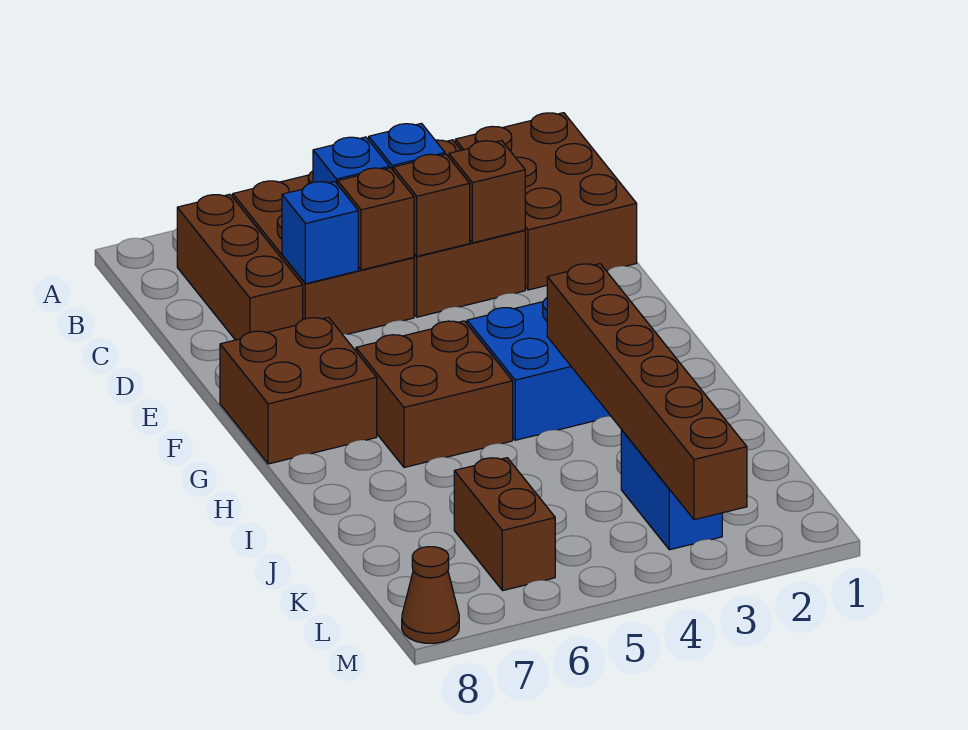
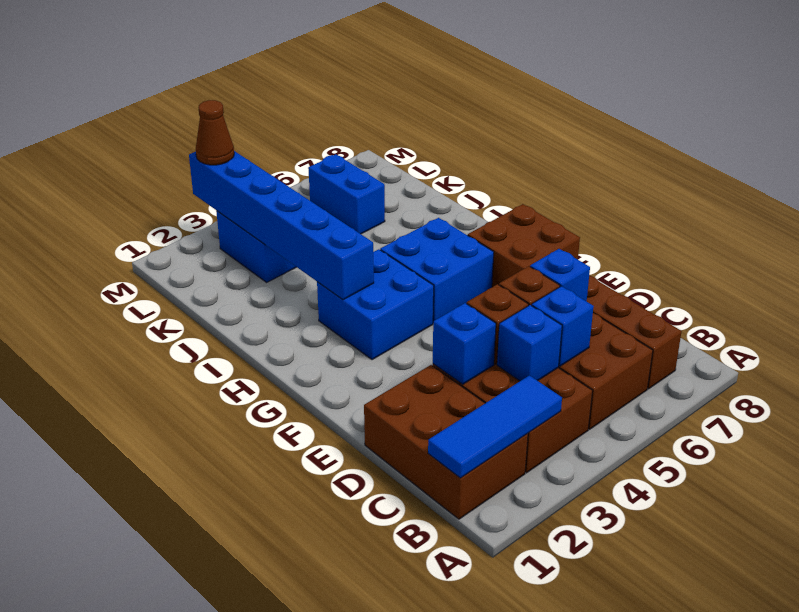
none -> blue 1x3 tile [428,375,562,478]
brown 1x1 brick [449,141,525,243] -> blue 1x1 brick [433,303,496,384]
brown 2x2 brick [356,321,513,468] -> blue 2x2 brick [380,218,494,322]
brown 1x6 brick [547,264,747,520] -> blue 1x6 brick [189,151,374,300]
brown 1x2 brick [454,458,555,591] -> blue 1x2 brick [308,154,385,234]
brown 1x1 cone [402,547,459,644] -> brown 1x1 cone moved to [196,100,234,165]

